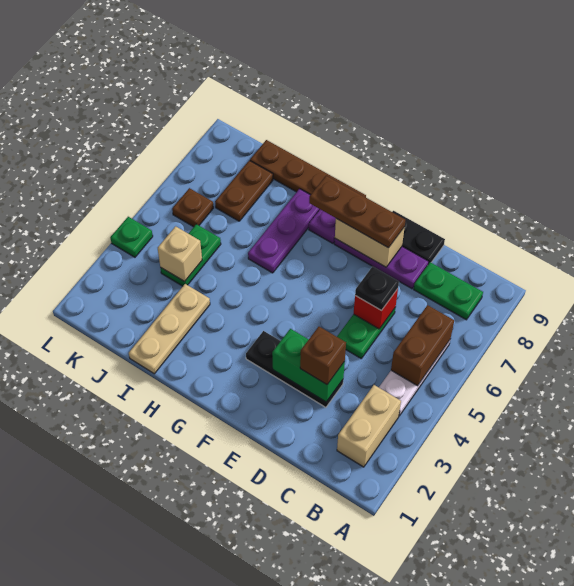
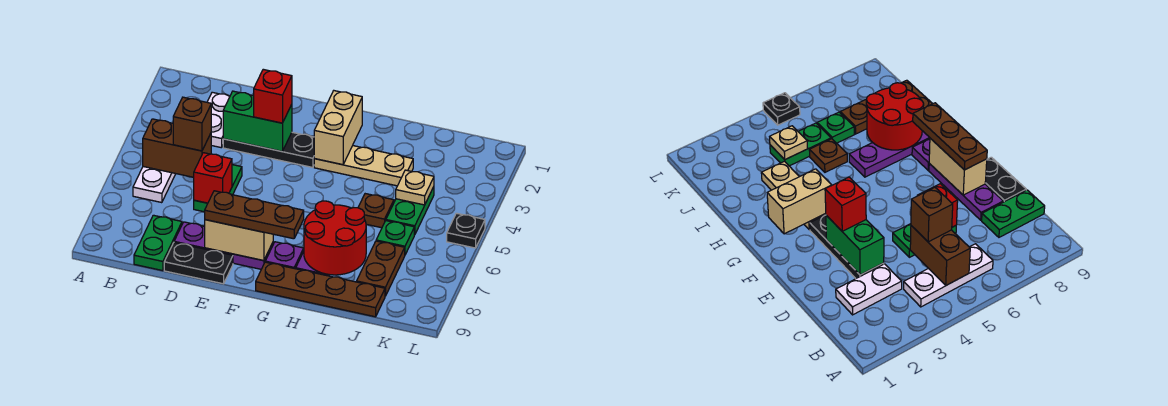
tan 1x2 brick [337,385,401,467] -> tan 1x2 brick moved to [314,91,362,165]
brown 1x2 brick [391,305,454,386] -> brown 1x2 brick turned to [143,119,211,177]
green 1x2 plate [414,262,483,320] -> green 1x2 plate turned to [134,215,182,271]
none -> white 1x2 plate [207,92,230,148]
brown 1x1 brick [300,327,346,384] -> brown 1x1 brick moved to [173,97,211,151]
black 1x1 plate [355,266,399,311] -> black 1x1 plate moved to [447,213,485,248]
none -> red 1x1 brick [254,69,292,123]
none -> red 2x2 round brick [304,201,366,275]
tan 1x3 plate [129,284,210,374] -> tan 1x3 plate turned to [314,146,413,186]
tan 1x1 brick [158,226,202,282] -> tan 1x1 plate [396,170,434,205]
brown 1x1 plate [172,188,214,227] -> brown 1x1 plate moved to [358,194,394,228]
green 1x1 plate [110,217,153,257] -> green 1x1 plate moved to [376,221,414,255]

